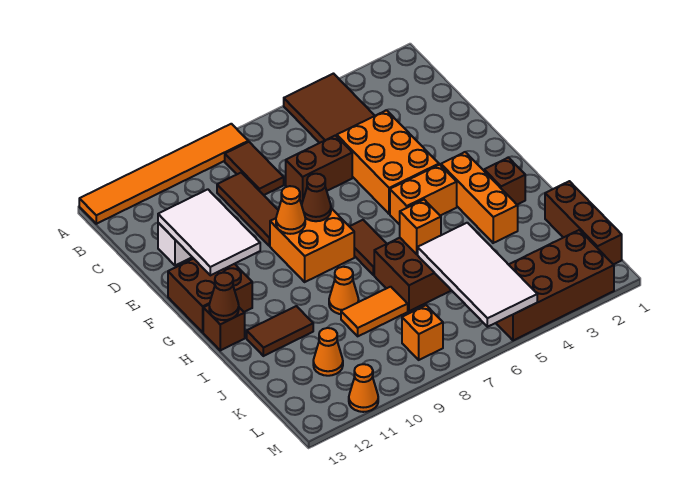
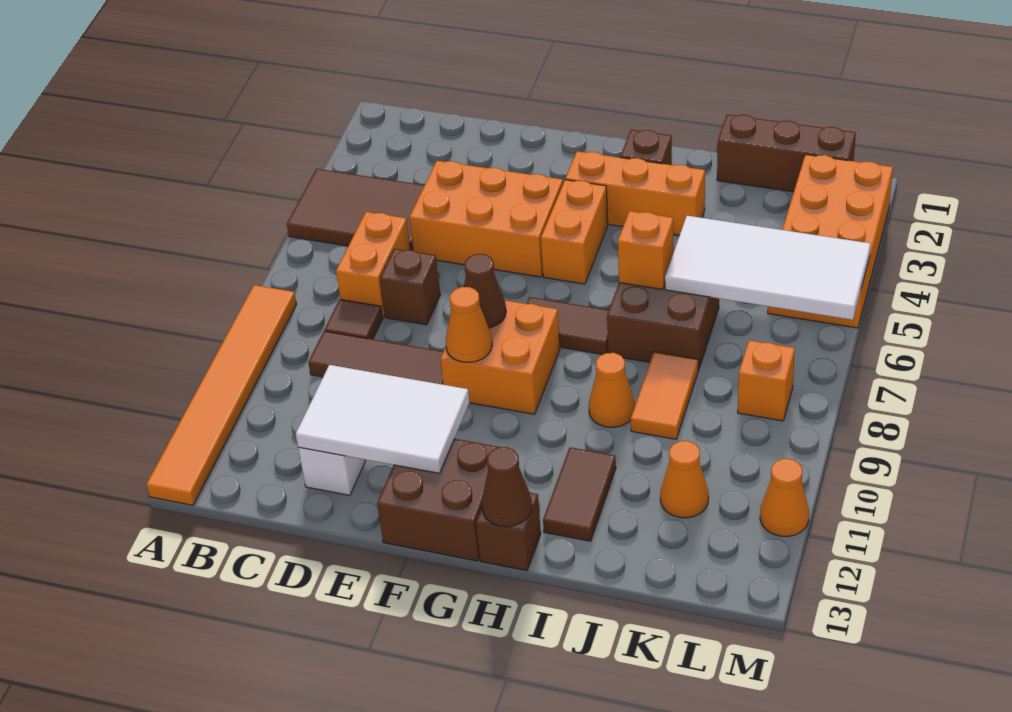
brown 1x2 tile [225,142,284,195] -> brown 1x1 tile [325,299,383,339]
none -> orange 1x2 brick [336,212,410,317]
brown 1x2 brick [286,135,352,202] -> brown 1x1 brick [380,249,440,325]
brown 2x4 brick [496,230,614,340] -> orange 2x4 brick [768,154,893,328]

